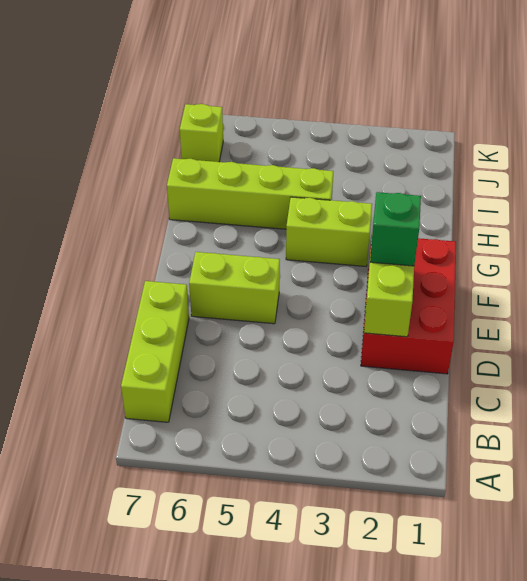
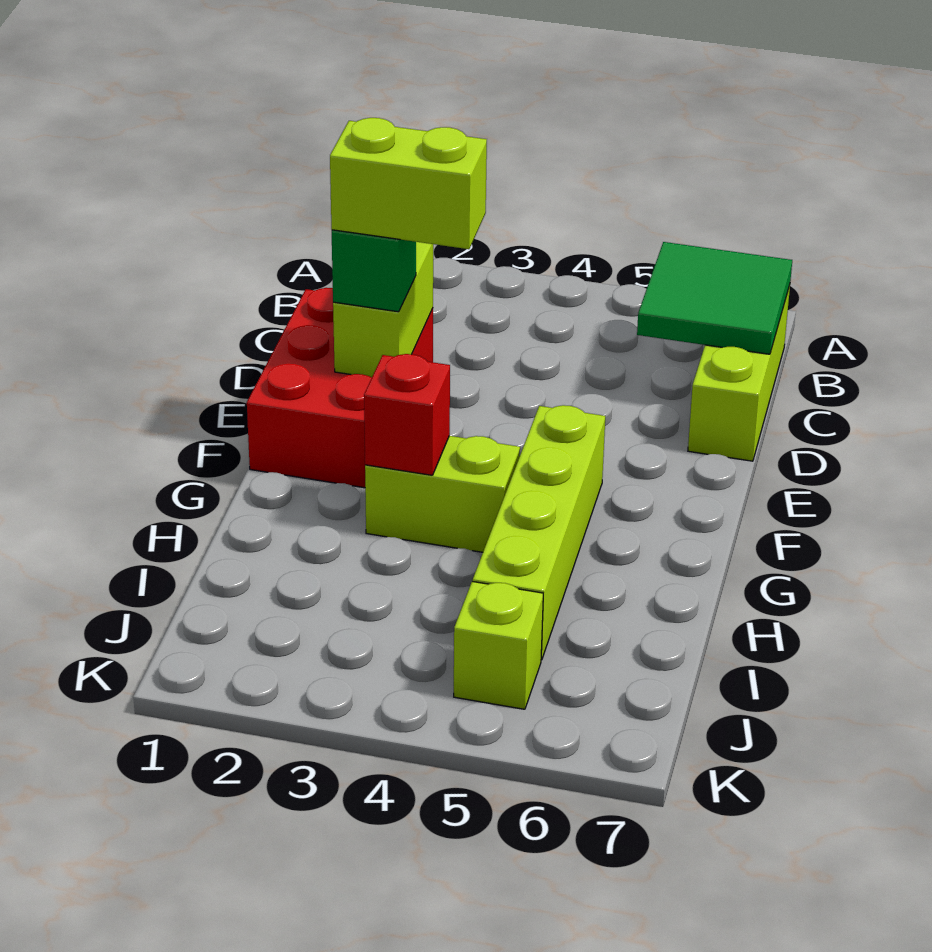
none -> green 2x2 tile [637,242,792,354]
lime 1x2 brick [189,252,280,324] -> lime 1x2 brick moved to [330,118,487,249]
none -> red 1x1 brick [364,354,450,475]
lime 1x4 brick [167,158,333,229] -> lime 1x4 brick turned to [473,405,605,660]
lime 1x1 brick [180,104,223,162] -> lime 1x1 brick moved to [454,581,543,709]

